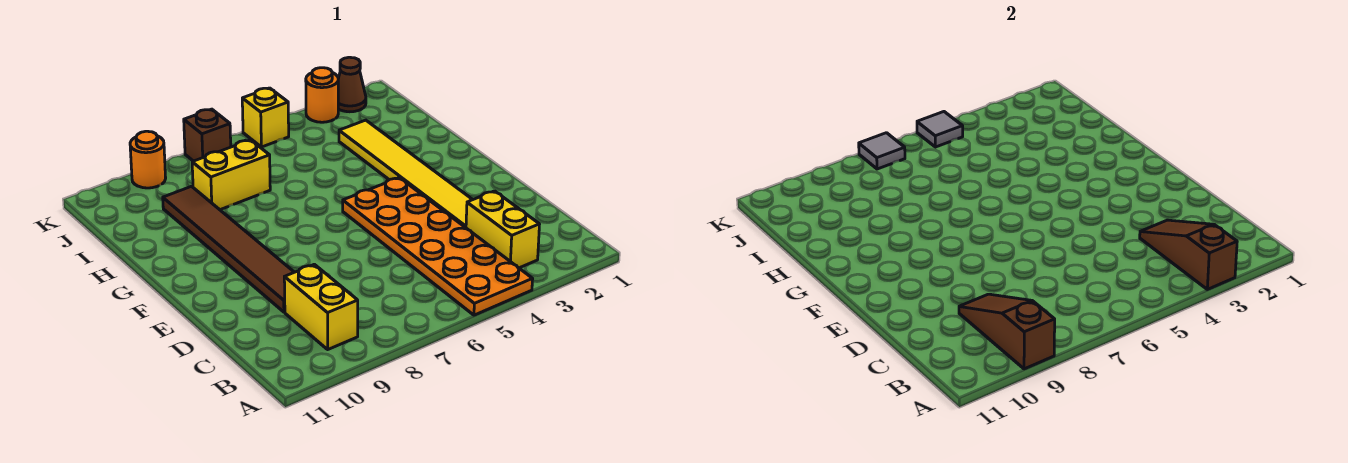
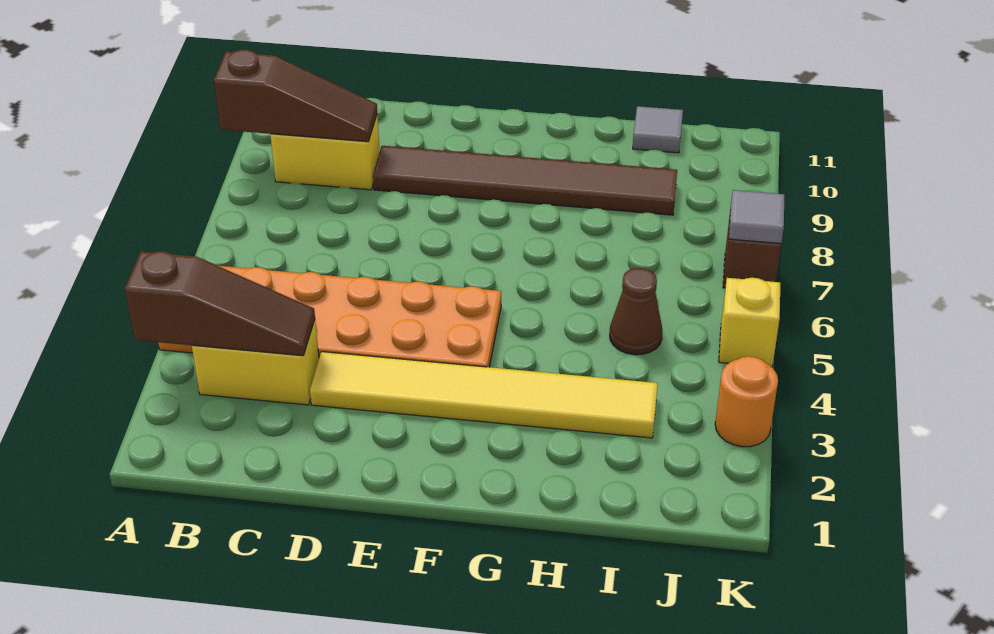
yellow 1x2 brick [192,140,270,210] -> none
brown 1x1 cone [338,57,366,112] -> brown 1x1 cone moved to [610,268,663,355]
grey 1x1 tile [917,112,963,147] -> grey 1x1 tile moved to [633,106,683,153]
orange 1x1 round brick [130,131,166,188] -> none

